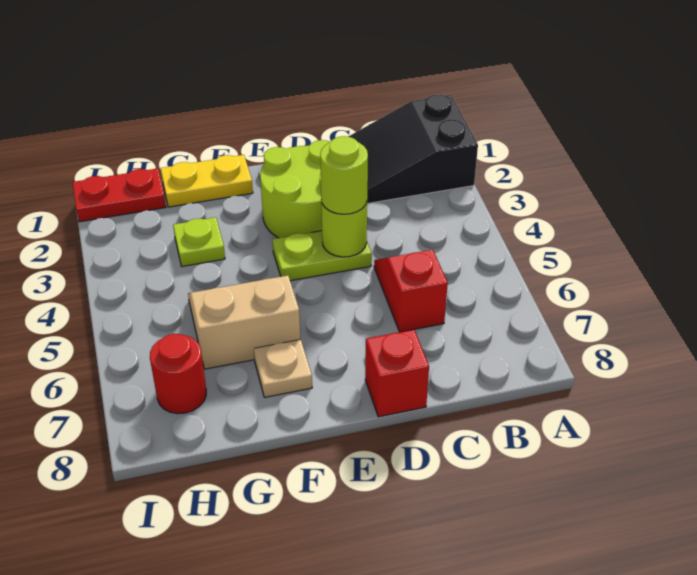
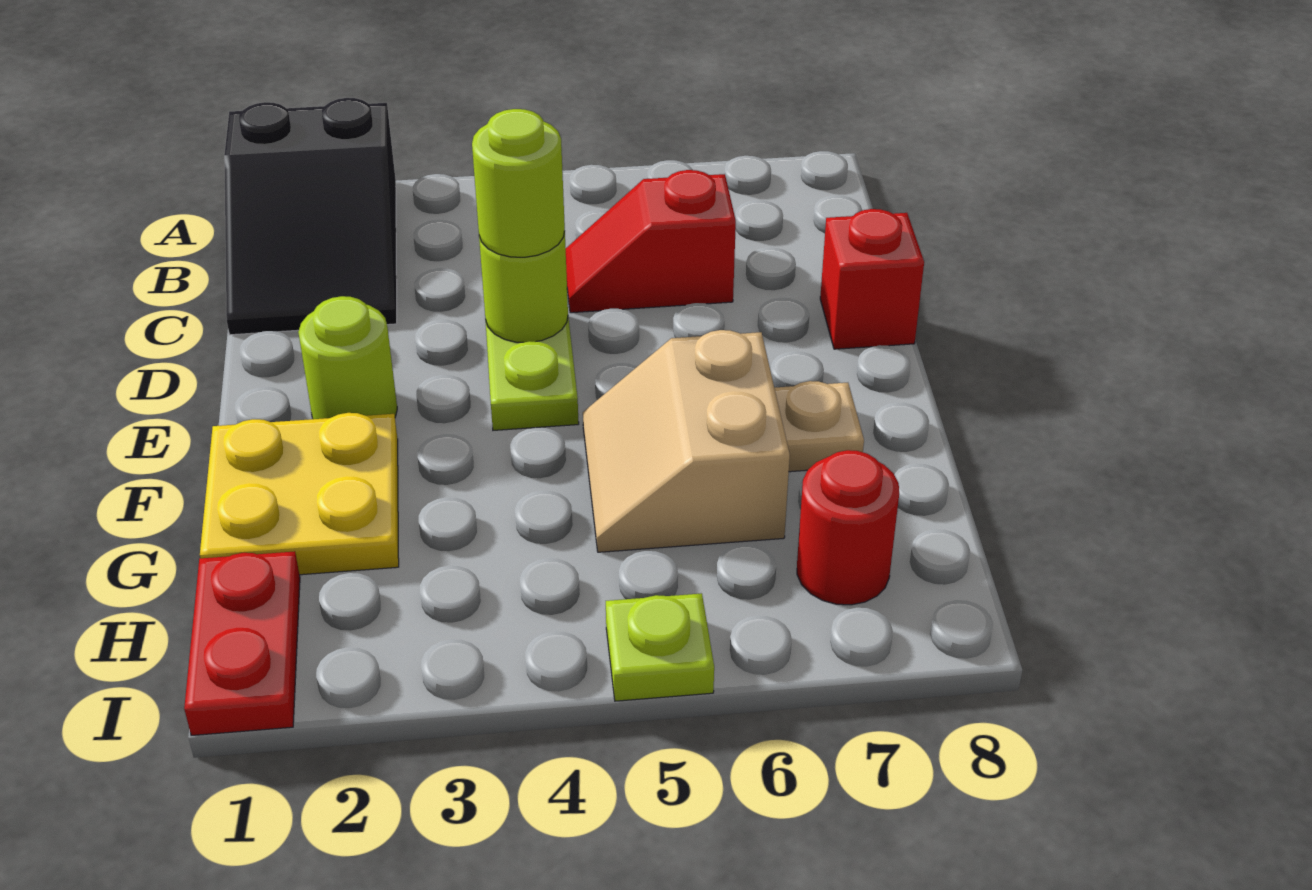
lime 2x2 round brick [260,140,330,238] -> lime 1x1 round brick [298,296,397,419]
yellow 1x2 plate [160,155,253,207] -> yellow 2x2 plate [200,413,399,575]
lime 1x1 plate [173,217,225,267] -> lime 1x1 plate moved to [606,593,714,701]

